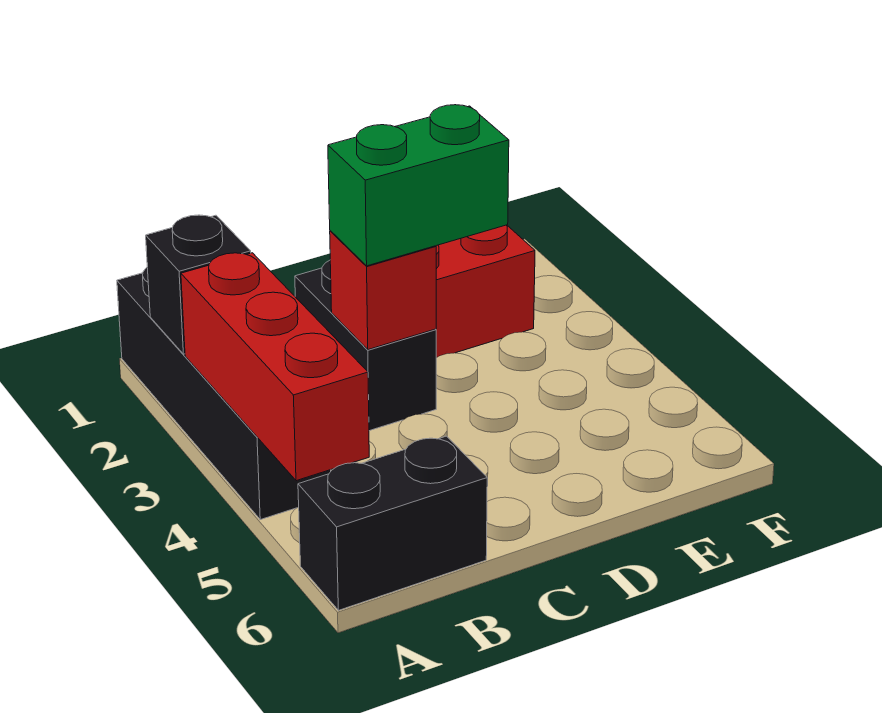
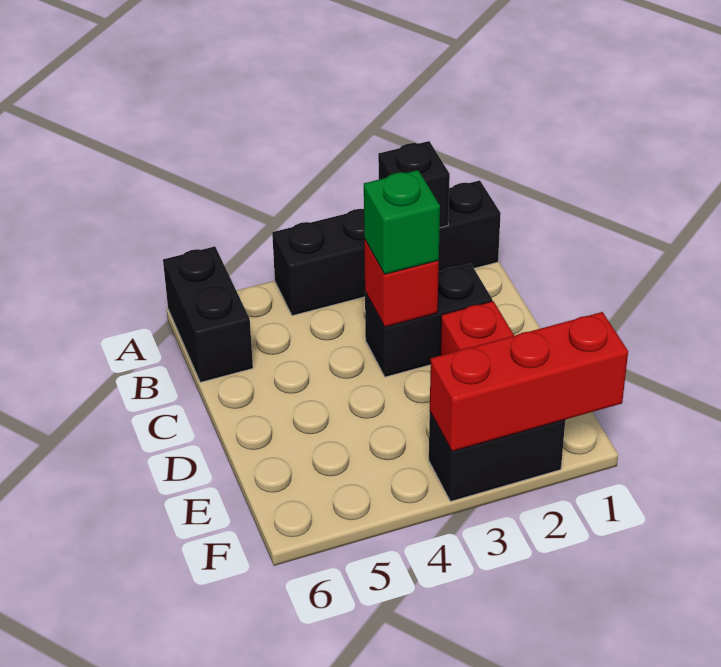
red 1x3 brick [181,253,369,481] -> red 1x3 brick moved to [430,312,628,451]
green 1x2 brick [328,105,509,266] -> green 1x1 brick [364,170,440,274]
none -> black 1x2 brick [429,412,565,501]

